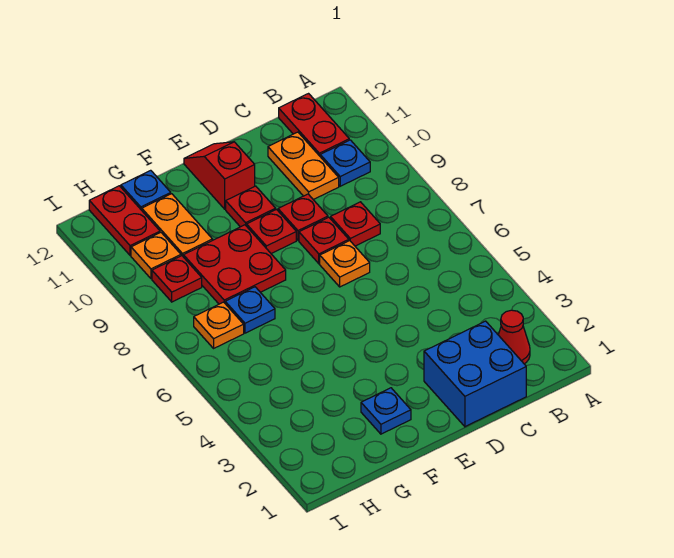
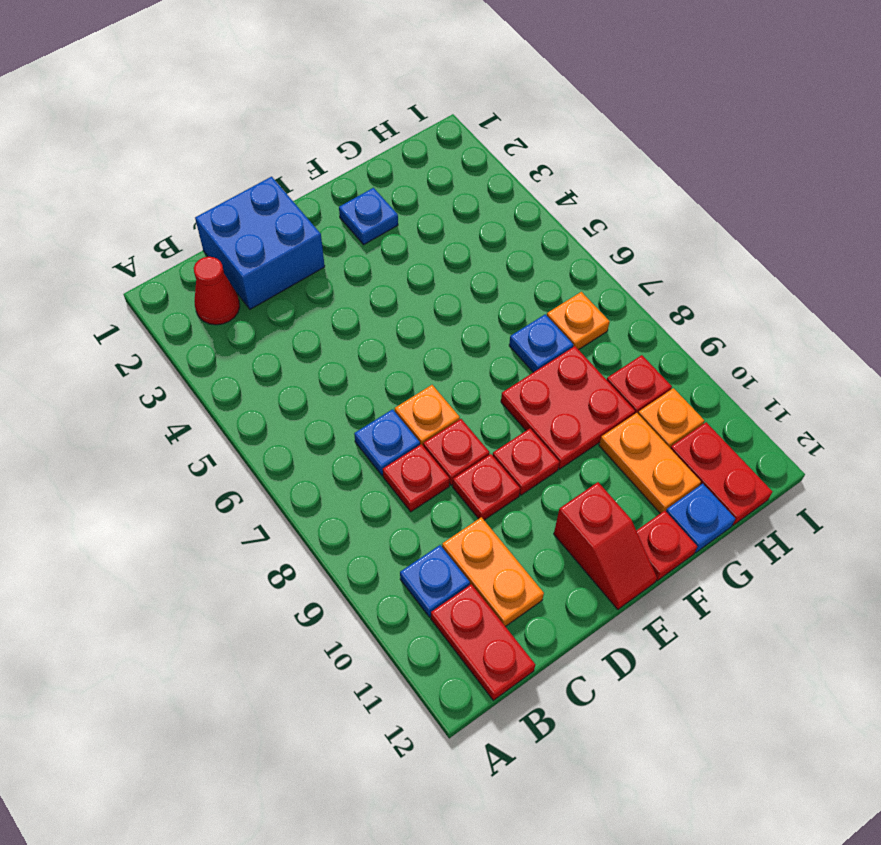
none -> blue 1x1 plate [354,409,420,475]
red 1x1 plate [226,186,276,227] -> red 1x1 plate moved to [636,511,697,581]

